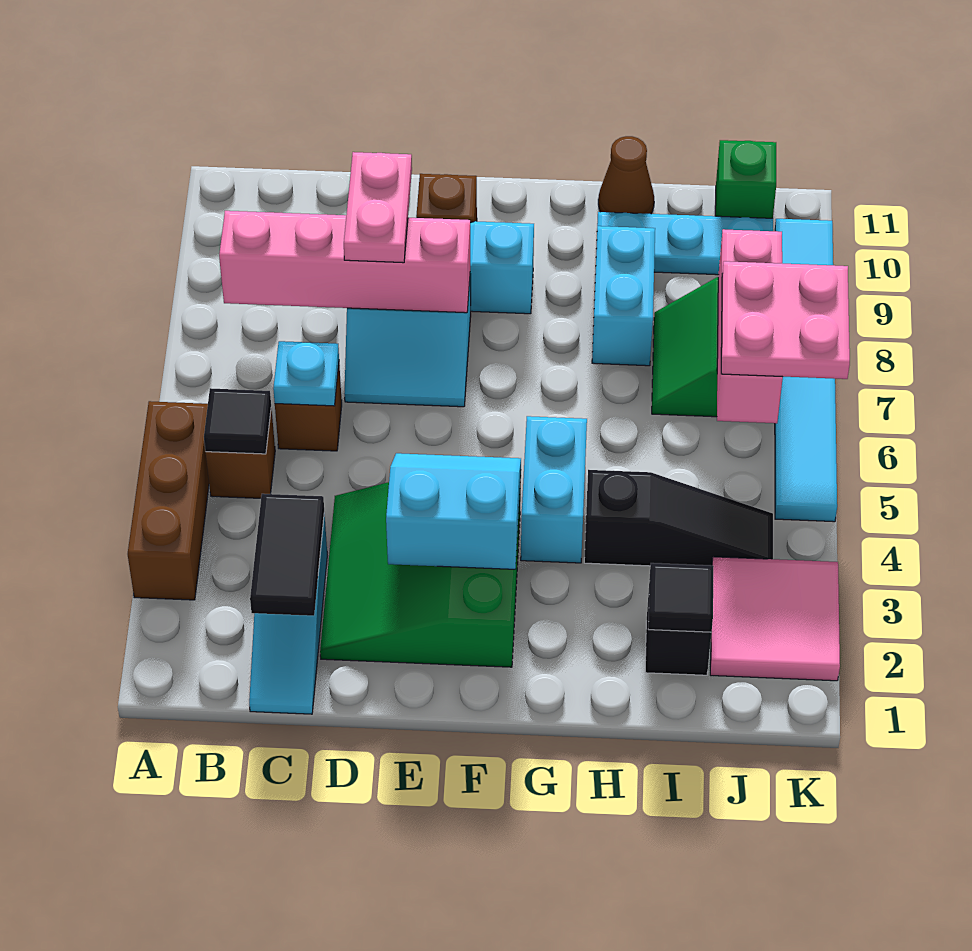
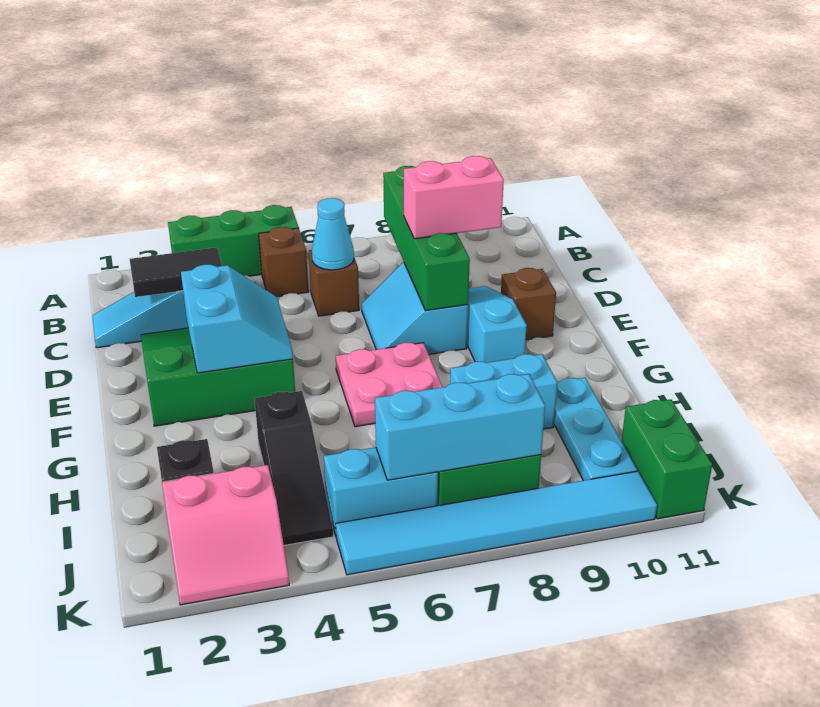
brown 1x3 brick [128,401,209,600] -> green 1x3 brick [168,205,299,276]
black 1x1 tile [204,388,271,454] -> none
pink 1x4 brick [219,211,470,313] -> green 1x4 brick [383,166,470,310]
cyan 1x1 plate [273,341,339,406] -> cyan 1x1 cone [312,198,354,270]
pink 1x2 plate [344,152,412,263] -> pink 1x2 brick [404,156,504,239]
cyan 1x2 brick [521,416,587,563] -> cyan 1x2 brick moved to [324,447,438,535]
brown 1x1 cone [598,136,654,214] -> none
black 1x1 tile [648,563,714,632] -> none
pink 2x2 tile [710,557,840,681] -> pink 2x2 slope [162,465,289,605]
pink 1x3 brick [717,229,783,423] -> cyan 1x3 brick [375,374,545,480]
pink 2x2 plate [721,261,850,379] -> pink 2x2 plate moved to [336,343,442,427]
green 1x1 brick [715,140,776,218] -> green 1x2 brick [621,399,712,519]

